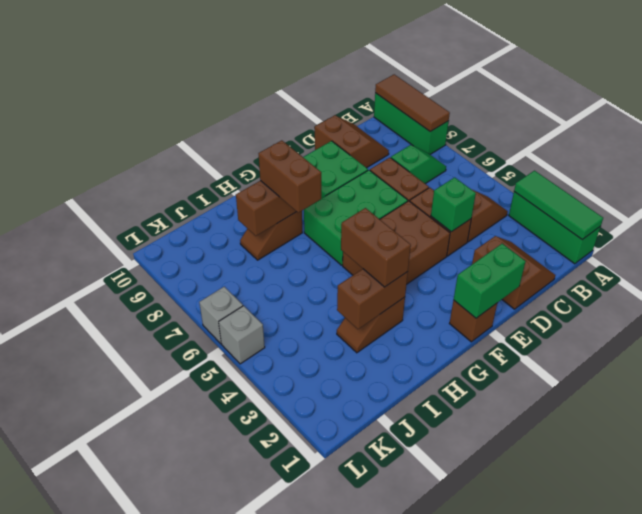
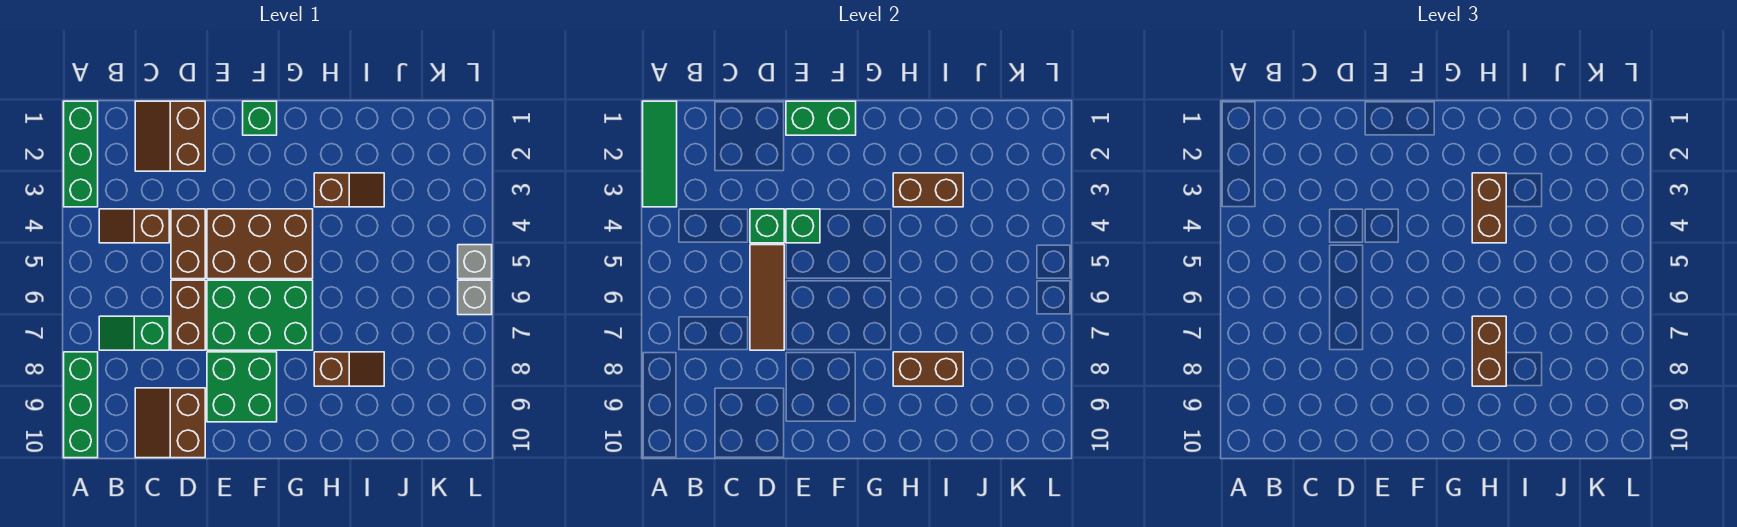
brown 1x3 tile [375,74,450,132] -> brown 1x3 tile moved to [750,245,784,350]
none -> green 1x1 brick [786,209,820,243]
brown 1x1 brick [450,300,497,342] -> green 1x1 brick [243,101,277,135]

